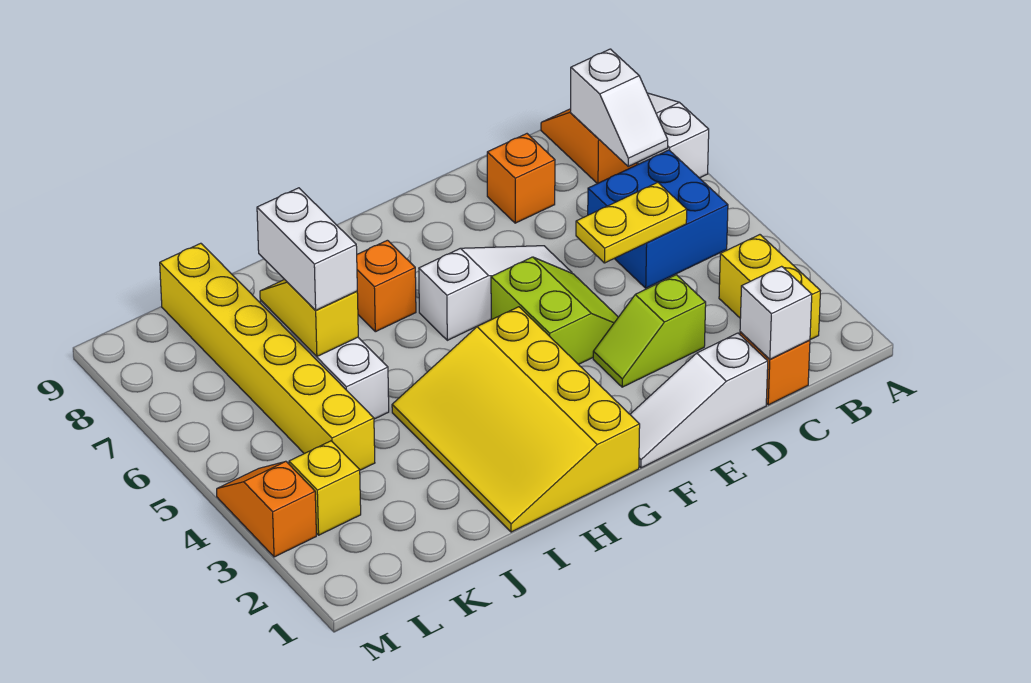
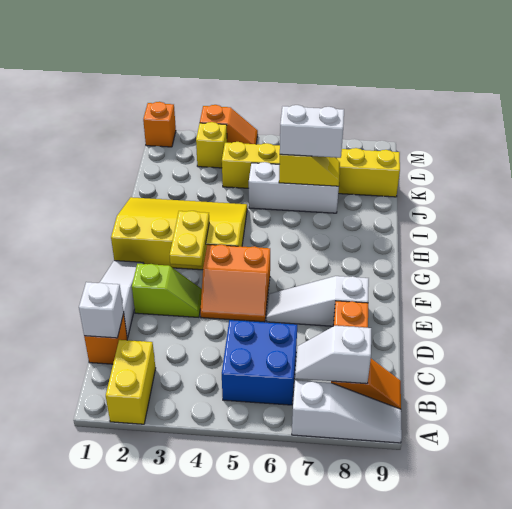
yellow 1x2 brick [719,235,820,340] -> yellow 1x2 brick turned to [106,340,156,424]
yellow 1x2 plate [576,182,687,263] -> yellow 1x2 plate moved to [170,211,209,266]
lime 1x2 slope [593,275,706,387] -> lime 1x2 slope turned to [132,264,202,317]
lime 2x2 slope [491,257,618,365] -> orange 2x2 slope [200,244,270,322]
white 1x3 slope [419,246,572,340] -> white 1x3 slope turned to [267,276,369,326]
orange 1x1 brick [357,240,416,332] -> orange 1x1 brick moved to [143,102,176,147]

